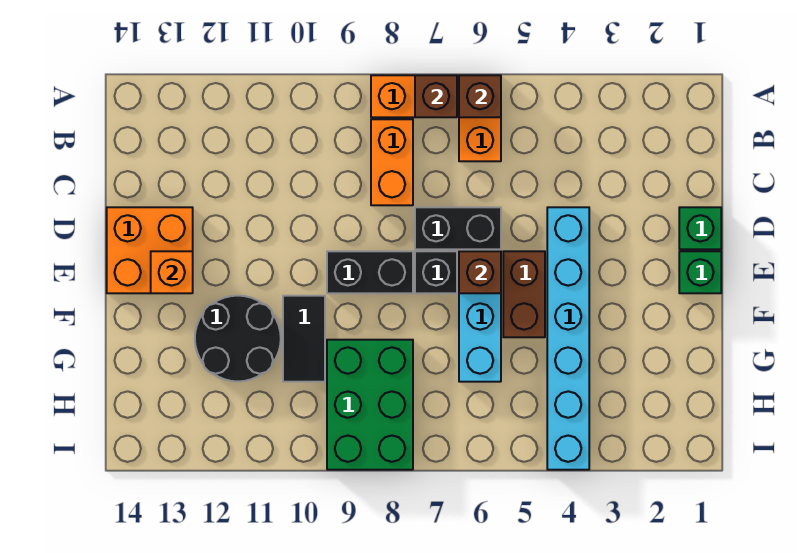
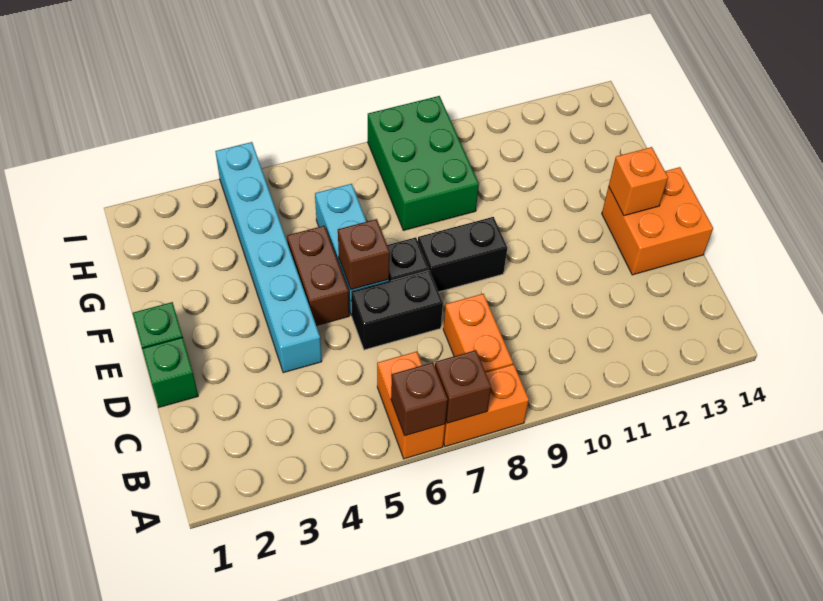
black 1x2 tile [283,296,325,382] -> none
black 2x2 round brick [195,296,281,382] -> none

